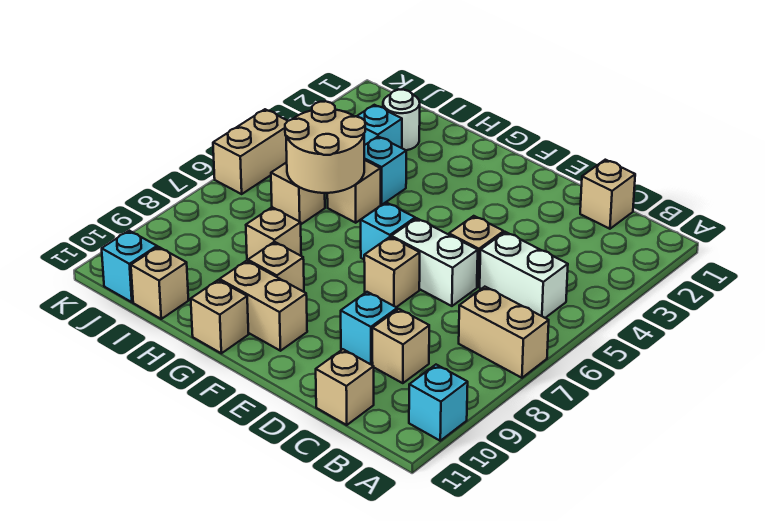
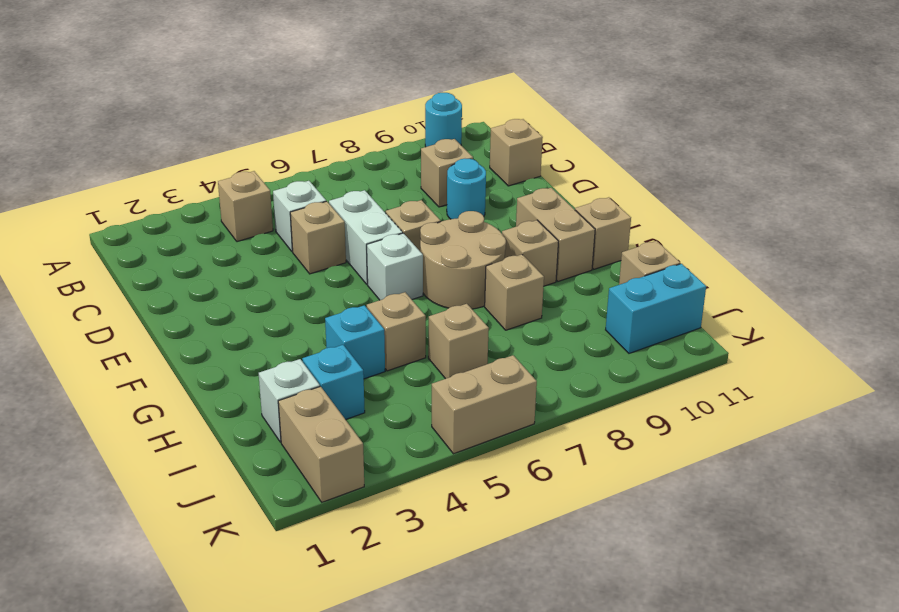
tan 1x2 brick [459,287,549,378] -> tan 1x2 brick moved to [278,386,364,502]
cyan 1x1 brick [409,365,468,441] -> cyan 1x1 round brick [425,93,462,147]
white 1x2 brick [480,232,568,318] -> white 1x1 brick [273,181,326,252]
tan 1x1 brick [580,160,635,229] -> tan 1x1 brick moved to [218,171,273,242]
cyan 1x1 brick [341,292,397,365] -> cyan 1x1 round brick [447,159,486,219]
cyan 1x1 brick [361,202,415,259] -> white 1x1 brick [367,233,423,300]
tan 2x2 round brick [285,101,365,193] -> tan 2x2 round brick moved to [420,211,506,309]
white 1x1 round brick [383,90,420,150] -> white 1x1 brick [259,359,320,442]
cyan 1x1 brick [102,231,157,302] -> cyan 1x2 brick [606,264,706,353]

